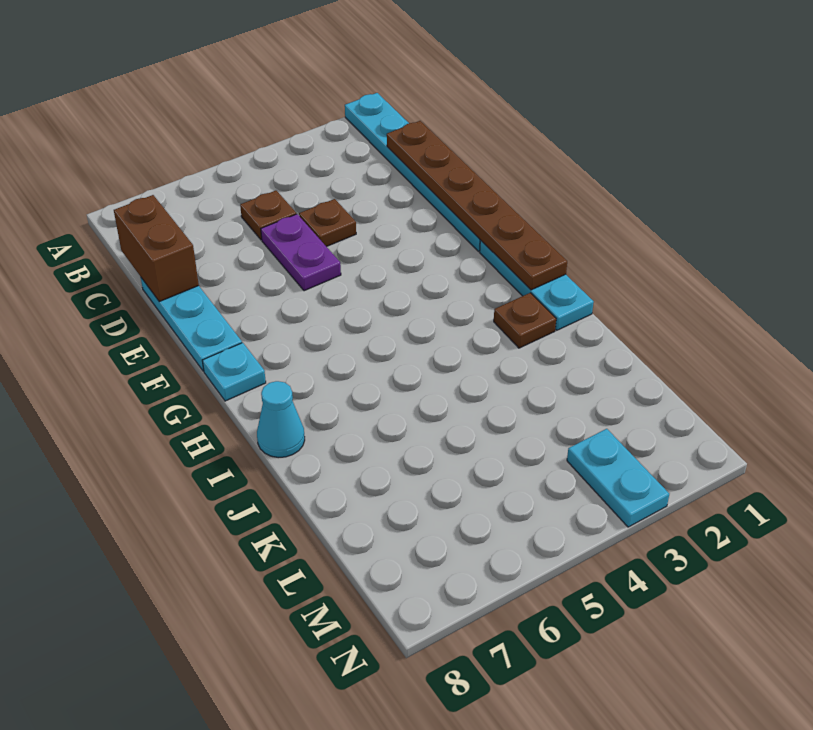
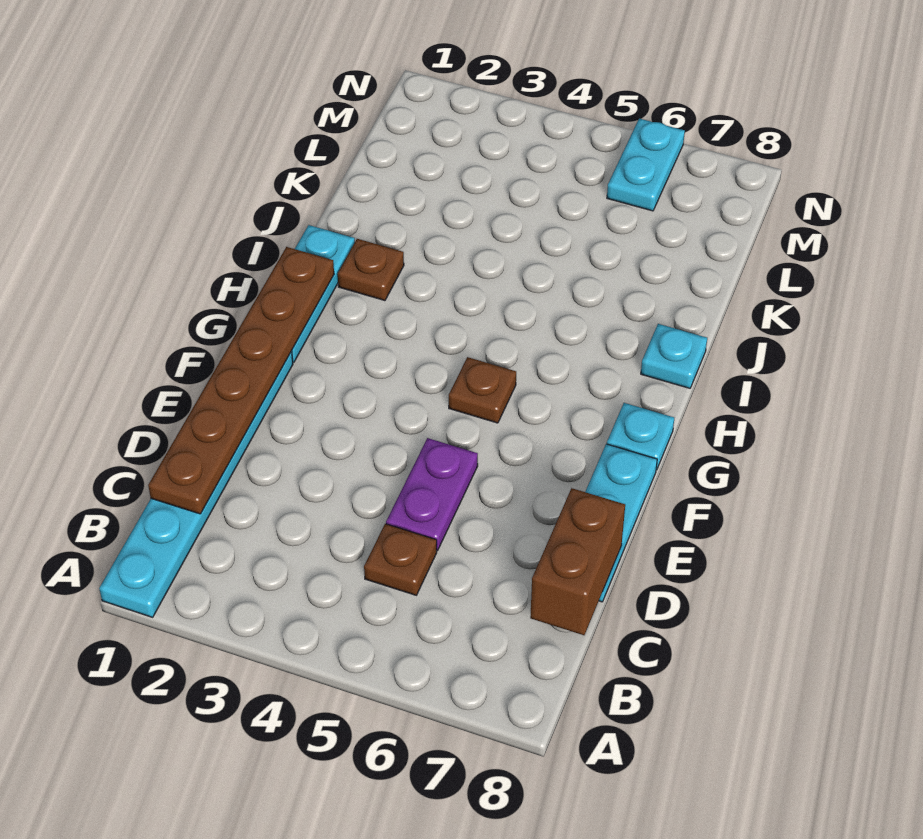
brown 1x1 plate [299,199,356,247] -> brown 1x1 plate moved to [449,357,516,423]
cyan 1x1 cone [257,381,305,458] -> cyan 1x1 plate [641,324,707,388]
cyan 1x2 plate [567,429,669,527] -> cyan 1x2 plate moved to [607,119,685,211]

